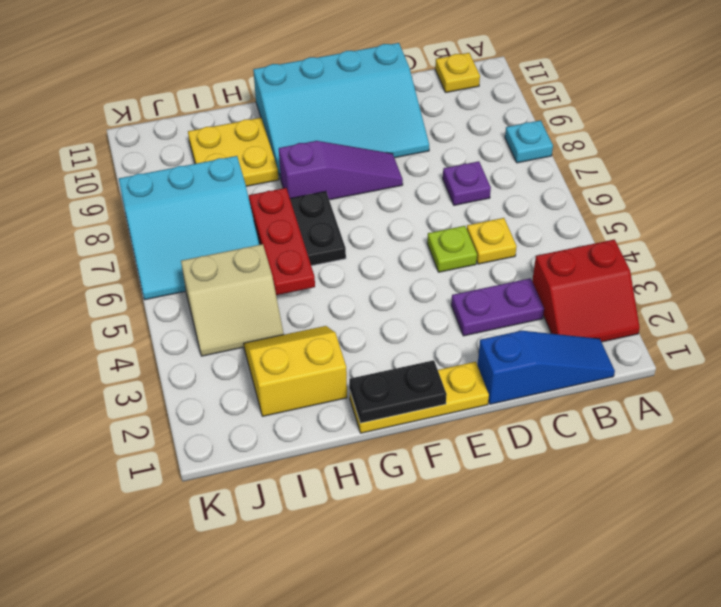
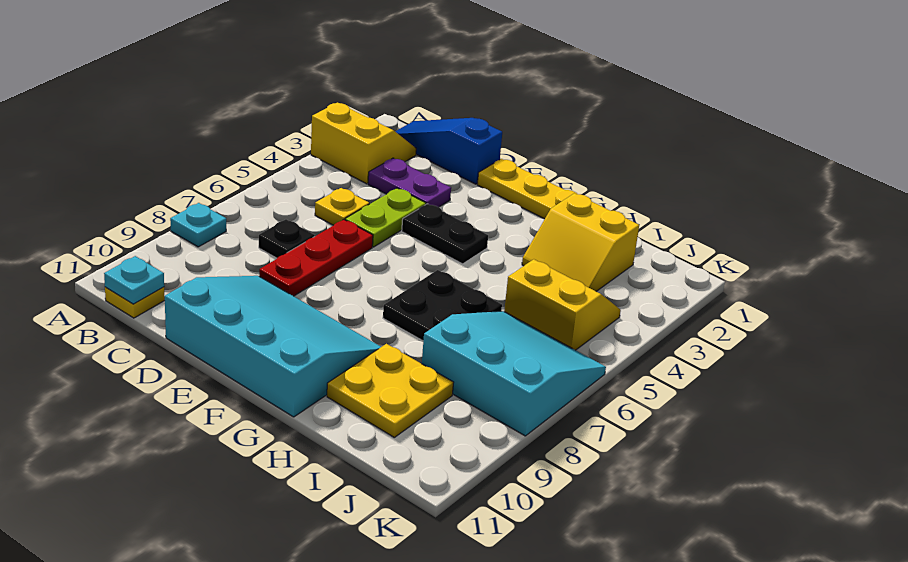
red 2x2 slope [532,239,640,342] -> yellow 2x2 slope [311,103,416,184]
none -> cyan 1x1 plate [104,256,164,304]
purple 1x1 plate [443,161,491,205] -> black 1x1 plate [259,219,315,258]
lime 1x1 plate [427,226,477,272] -> lime 1x2 plate [345,188,426,247]
purple 1x3 slope [279,141,403,200] -> none
black 1x2 plate [349,360,447,423] -> black 1x2 plate moved to [402,204,488,264]
red 1x3 plate [249,188,315,295] -> red 1x3 plate moved to [259,220,373,296]
tan 2x2 slope [181,244,284,356] -> yellow 2x2 slope [504,259,621,350]

